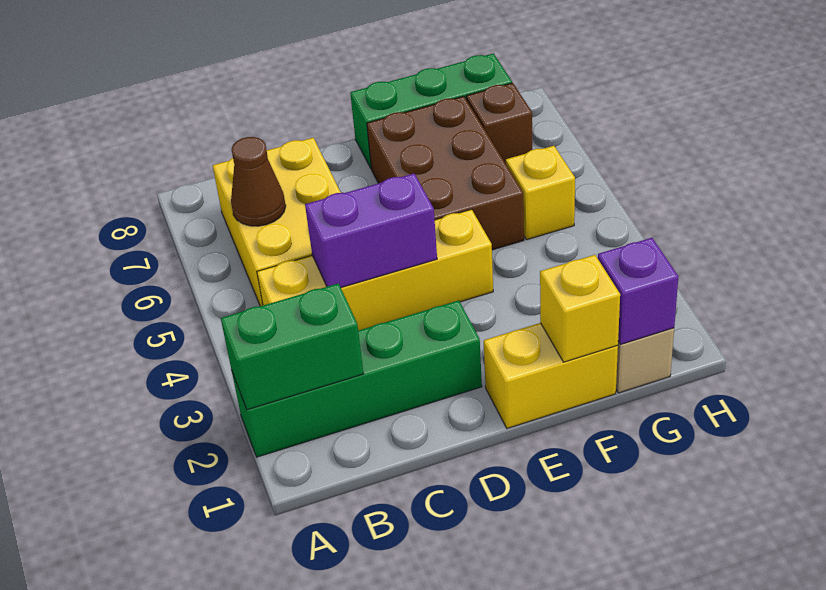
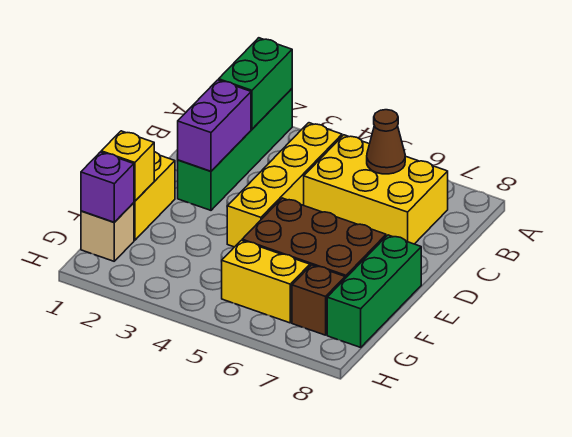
purple 1x2 brick [305,174,437,287] -> purple 1x2 brick moved to [177,80,251,171]
yellow 1x1 brick [506,146,575,240] -> yellow 1x2 brick [222,240,310,323]

